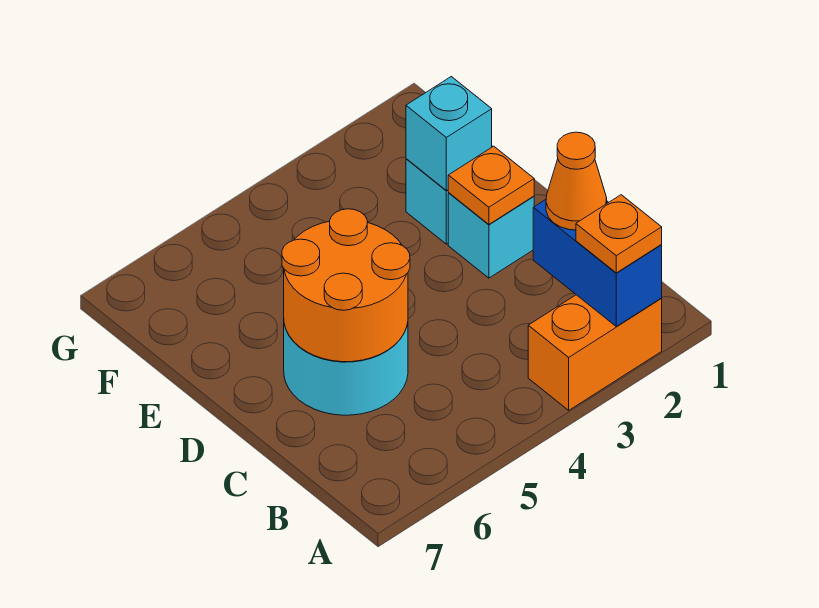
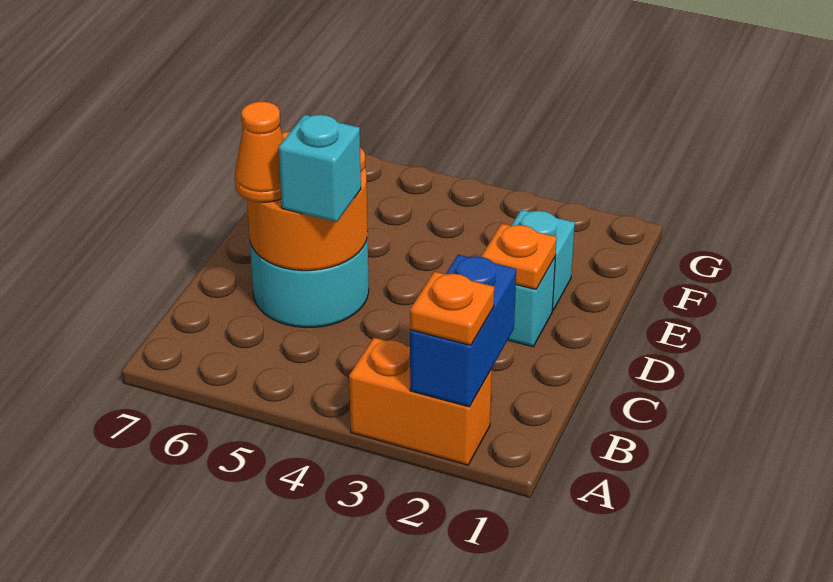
orange 1x1 cone [546,132,607,230] -> orange 1x1 cone moved to [235,101,284,202]
cyan 1x1 brick [406,77,492,190] -> cyan 1x1 brick moved to [279,115,361,222]

